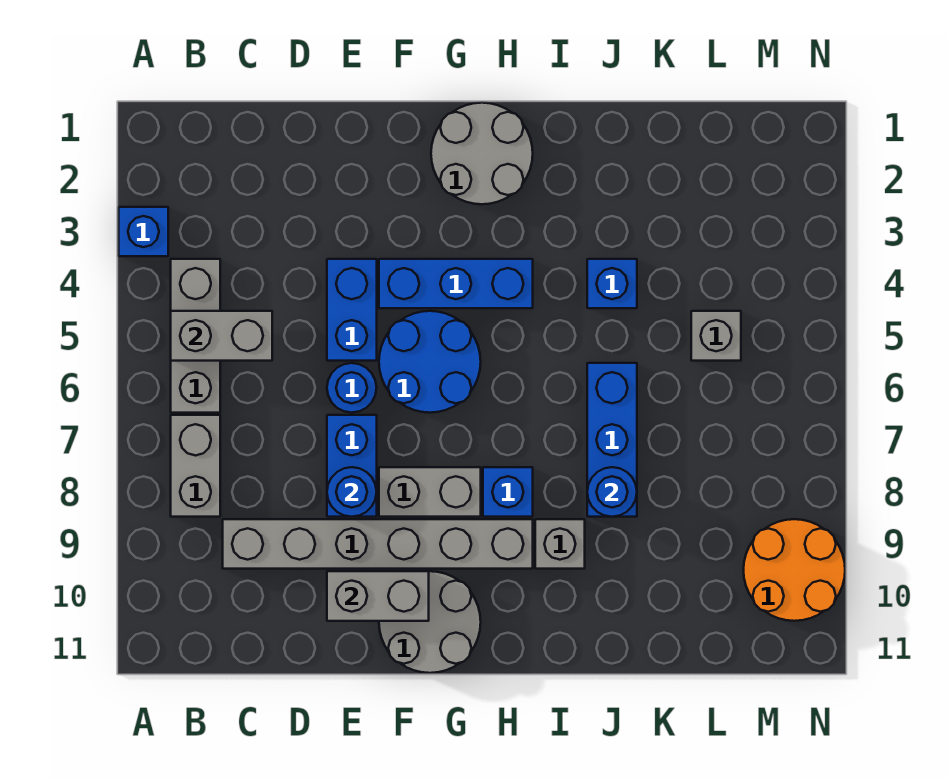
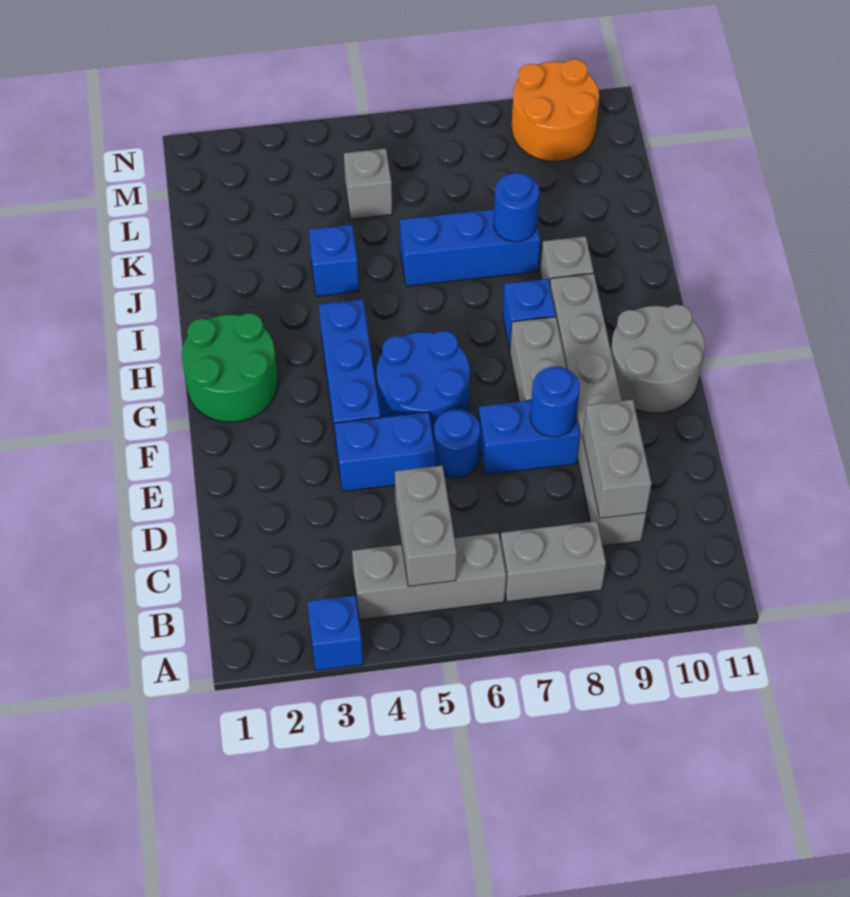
grey 1x2 brick [327,571,429,621] -> grey 1x2 brick moved to [583,400,652,518]
grey 2x2 round brick [431,103,533,204] -> green 2x2 round brick [182,313,278,422]

